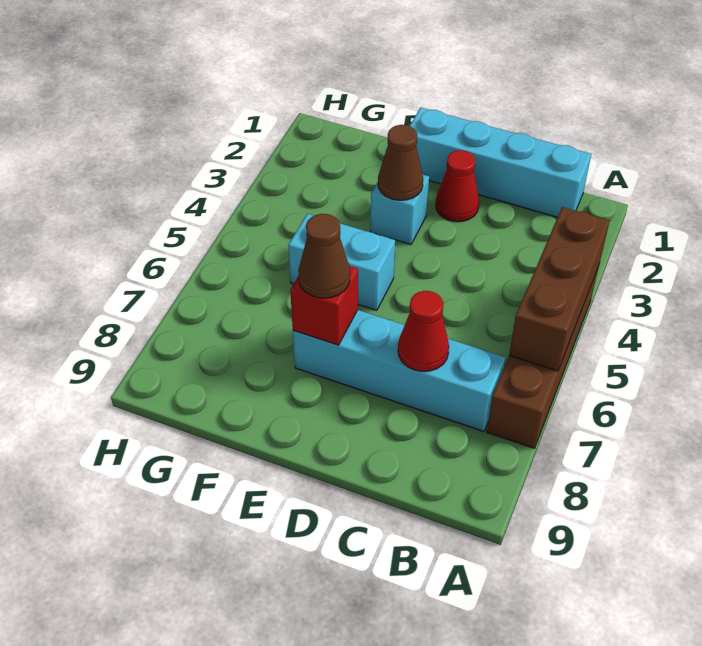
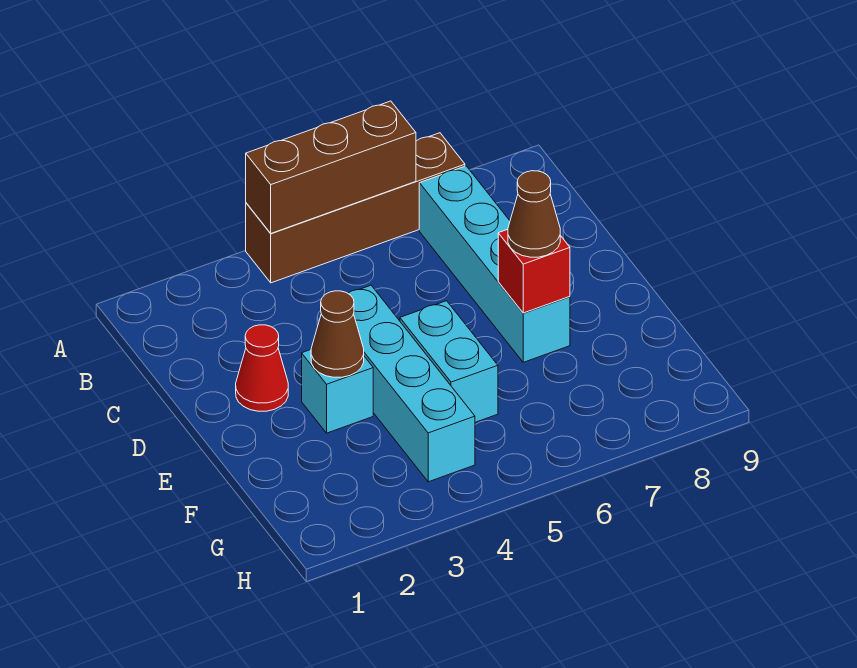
cyan 1x4 brick [410,108,591,217] -> cyan 1x4 brick moved to [348,285,475,482]
red 1x1 cone [398,291,449,371] -> none

